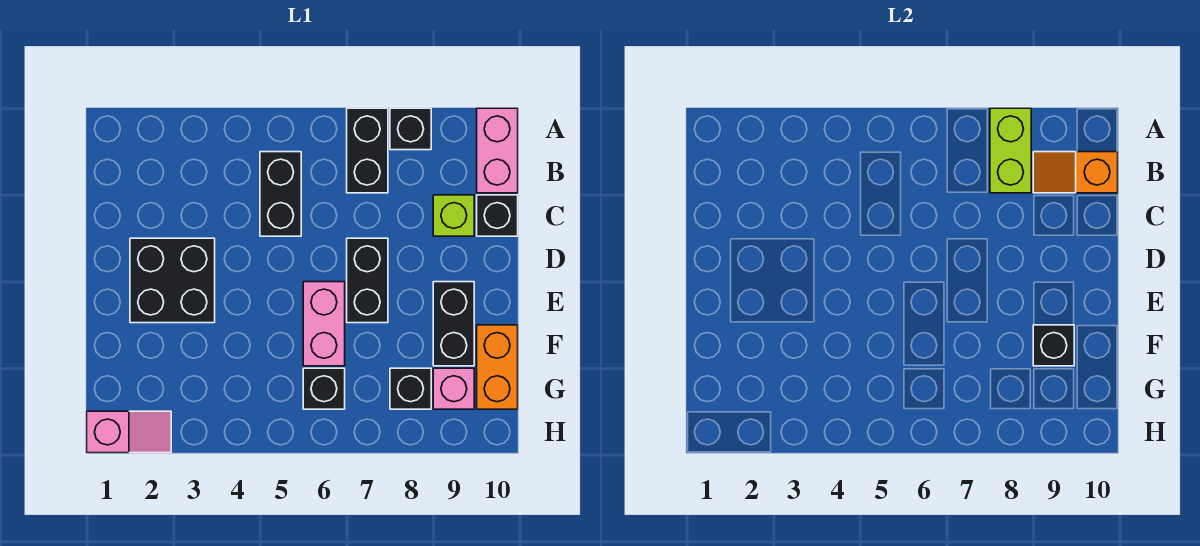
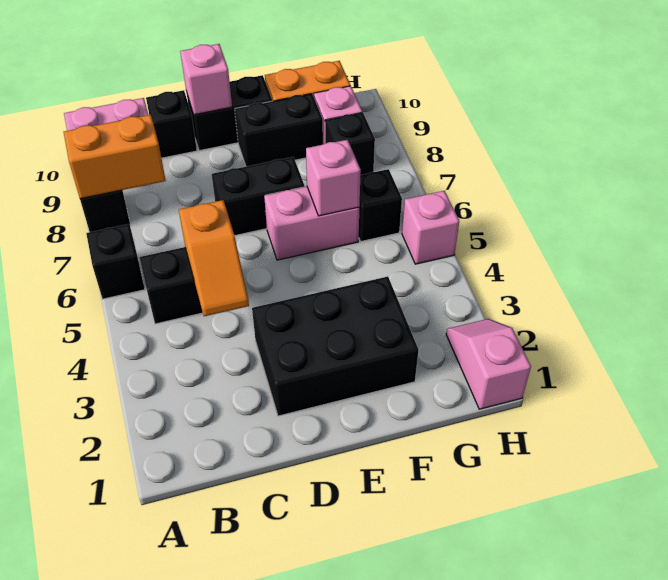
black 1x2 brick [347,108,388,193] -> black 1x2 brick moved to [186,75,272,151]
lime 1x2 brick [990,108,1031,193] -> orange 1x2 brick [64,115,166,199]
orange 1x2 slope [1033,152,1118,193] -> orange 1x2 slope moved to [179,200,249,316]
lime 1x1 brick [433,195,474,236] -> none
black 2x2 brick [130,238,215,323] -> black 2x3 brick [252,277,419,416]
none -> pink 1x1 brick [180,44,232,115]
none -> pink 1x1 brick [306,140,361,216]
black 1x1 brick [1033,325,1074,366] -> black 1x1 brick moved to [86,224,145,299]
none -> pink 1x1 brick [402,191,459,264]

